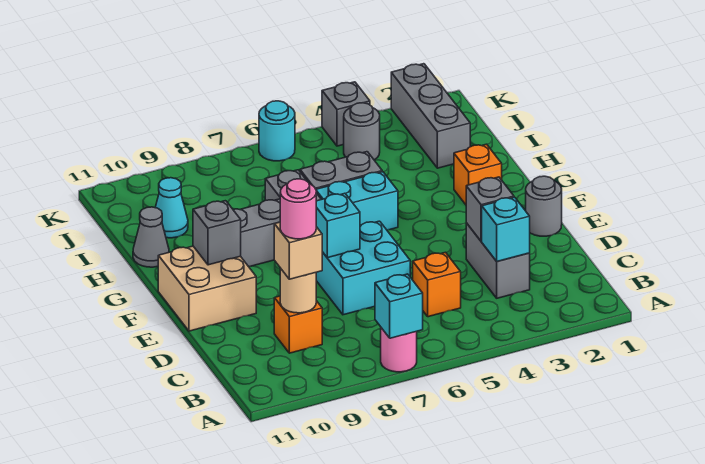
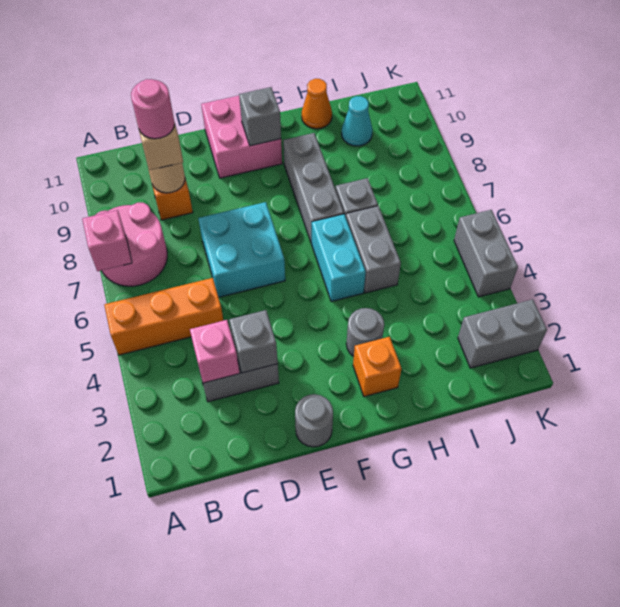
pink 1x1 round brick [381,328,417,372] -> pink 2x2 round brick [96,203,167,286]
cyan 1x1 brick [375,274,423,338] -> pink 1x1 brick [82,210,132,271]
cyan 1x1 brick [482,197,530,261] -> pink 1x1 brick [190,320,240,383]
orange 1x1 brick [413,252,461,317] -> orange 1x3 brick [104,278,223,355]
cyan 1x1 brick [316,193,360,258] -> none
tan 2x2 brick [158,246,256,331] -> pink 2x2 brick [201,96,282,178]
grey 1x1 cone [133,207,169,267] -> orange 1x1 cone [302,79,332,129]
grey 1x3 brick [391,64,470,168] -> grey 1x2 brick [458,299,547,368]
grey 1x1 round brick [344,103,380,160] -> grey 1x1 round brick moved to [346,308,384,357]
grey 1x1 brick [322,82,370,146] -> grey 1x2 brick [454,210,518,297]
cyan 1x1 round brick [259,101,295,161] -> none

